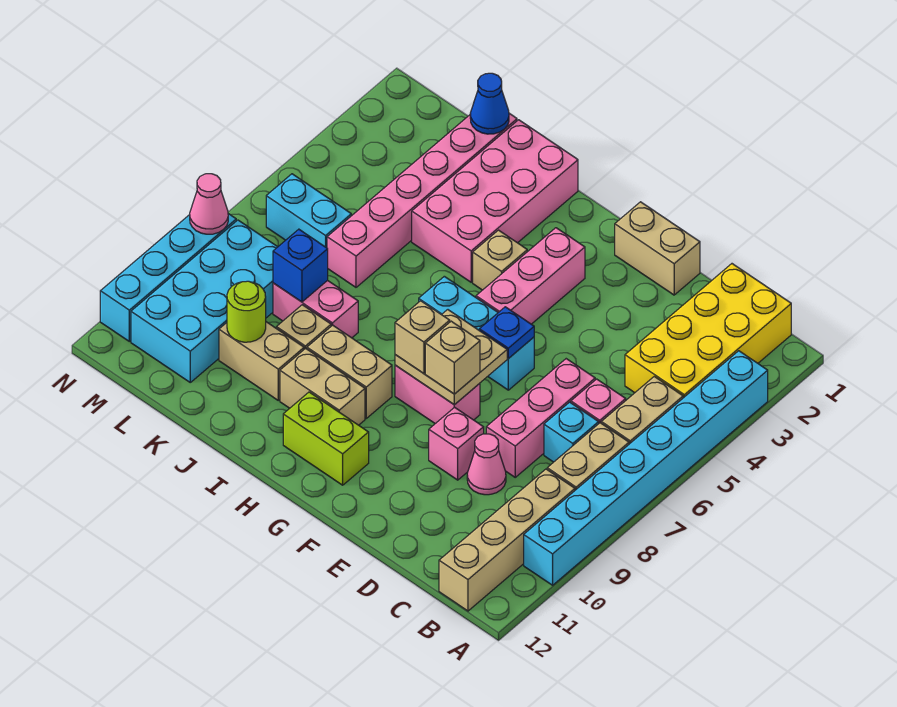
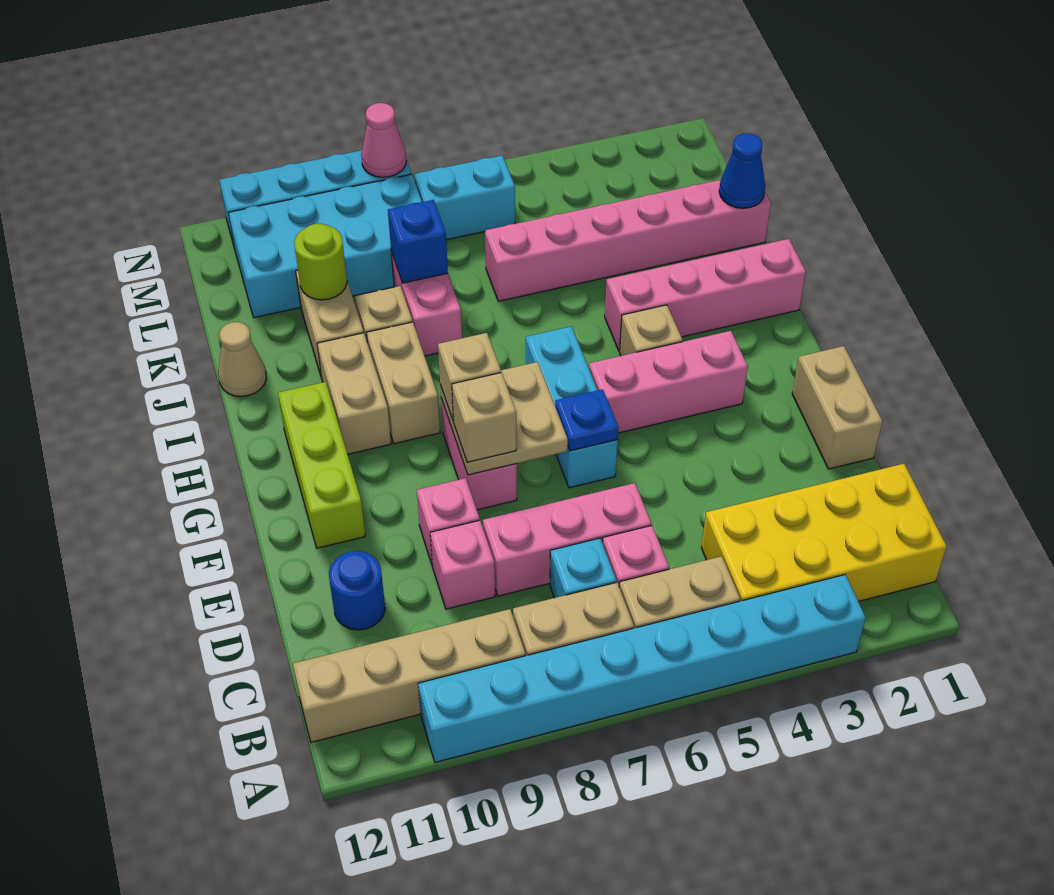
pink 1x1 cone [467,434,506,495] -> pink 1x1 brick [430,520,495,609]
none -> blue 1x1 round brick [329,551,385,630]
lime 1x2 brick [283,392,369,485] -> lime 1x3 brick [278,382,365,548]
pink 2x4 brick [412,120,578,282] -> pink 1x4 brick [605,239,806,351]
none -> tan 1x1 cone [218,322,266,397]
cyan 1x2 brick [266,174,351,248] -> cyan 1x2 brick turned to [414,155,515,240]

